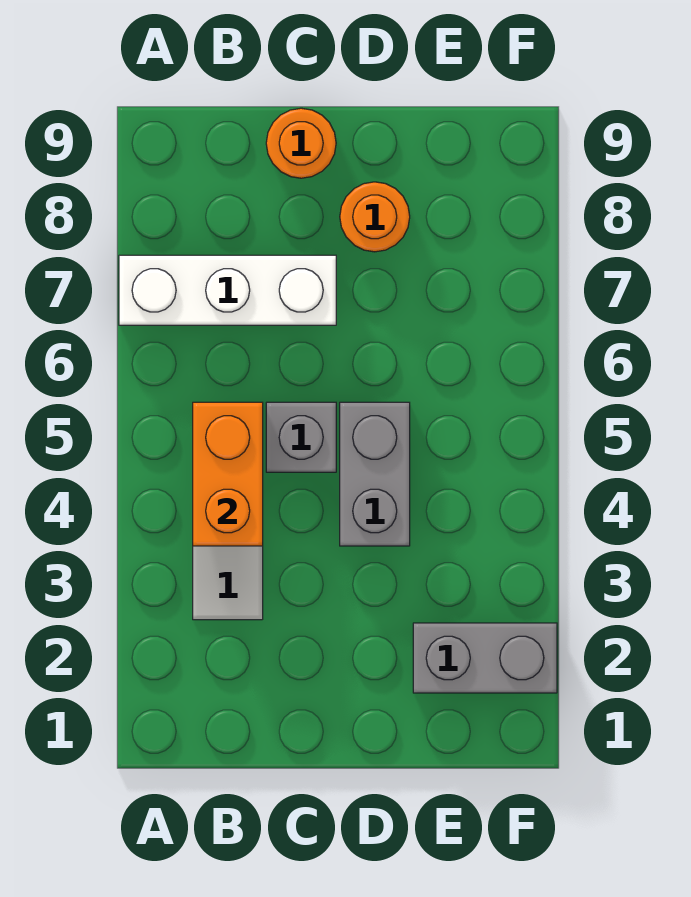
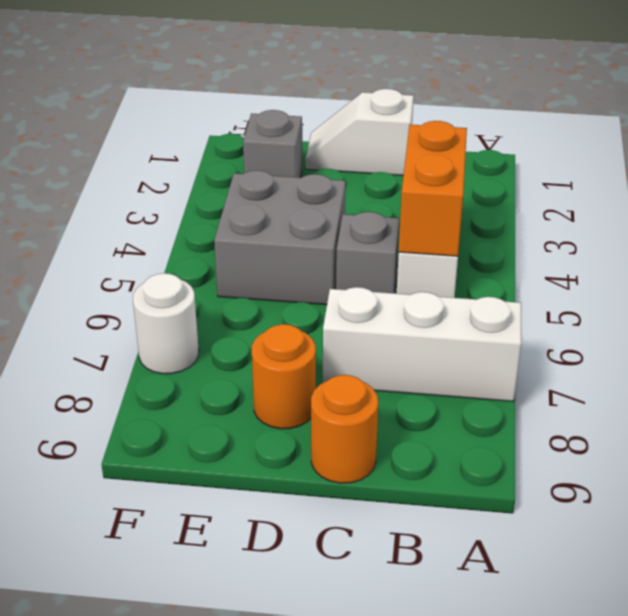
none -> white 1x2 slope [305,89,414,176]
grey 1x2 brick [340,402,410,546] -> grey 2x2 brick [214,170,345,305]
grey 1x2 brick [413,623,557,693] -> grey 1x1 brick [243,110,302,178]
none -> white 1x1 round brick [133,273,199,374]

